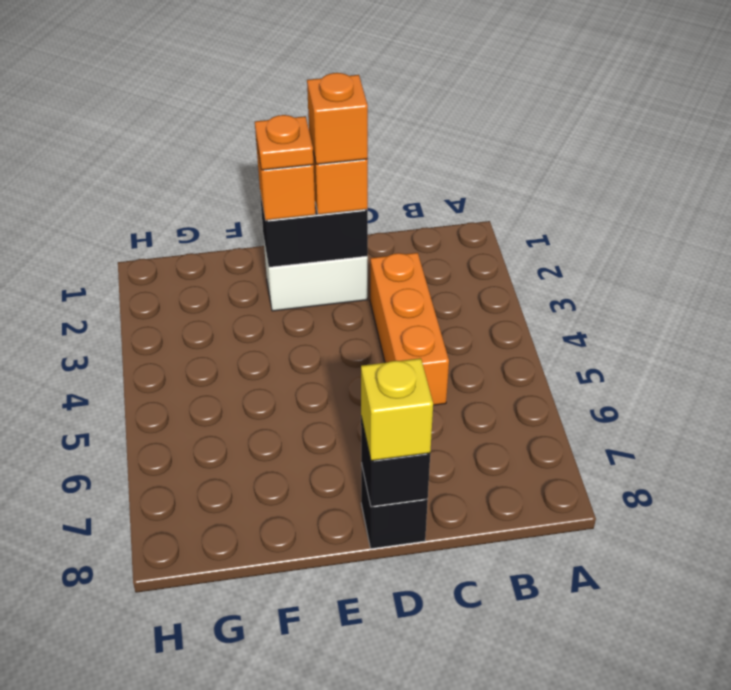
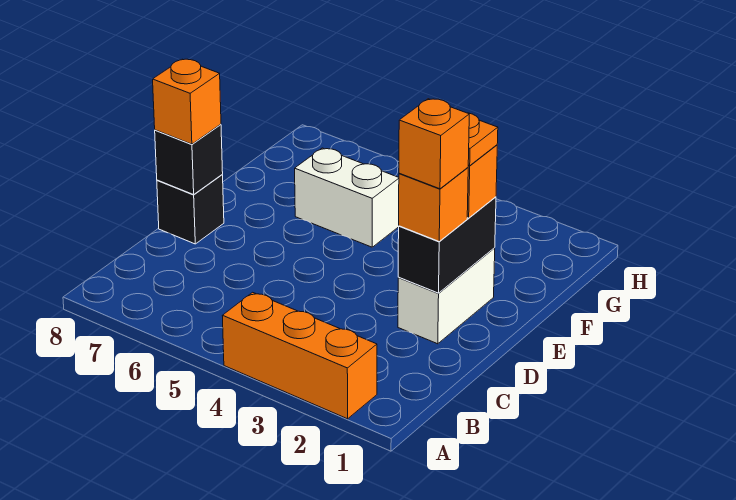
orange 1x3 brick [370,253,449,405] -> orange 1x3 brick moved to [222,292,377,419]
yellow 1x1 brick [361,358,433,461] -> orange 1x1 brick [153,59,221,144]
none -> white 1x2 brick [295,148,399,247]

